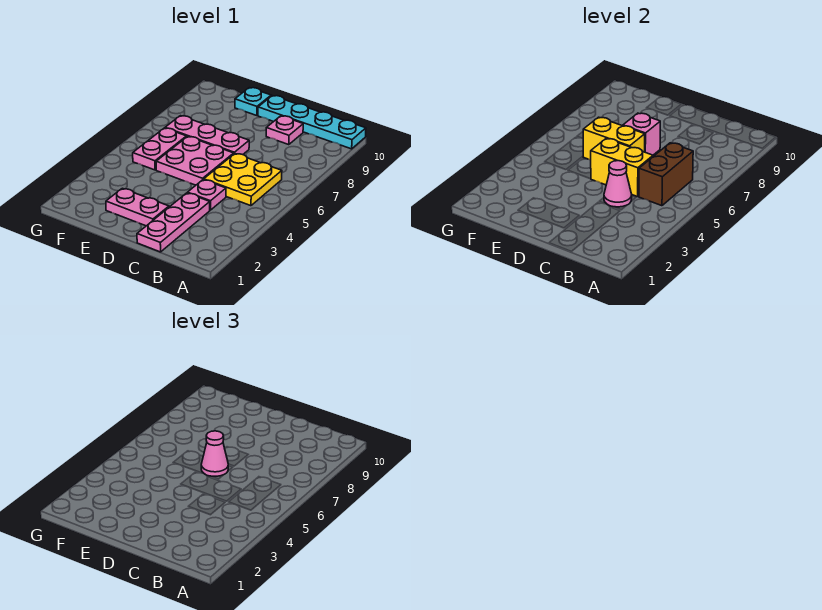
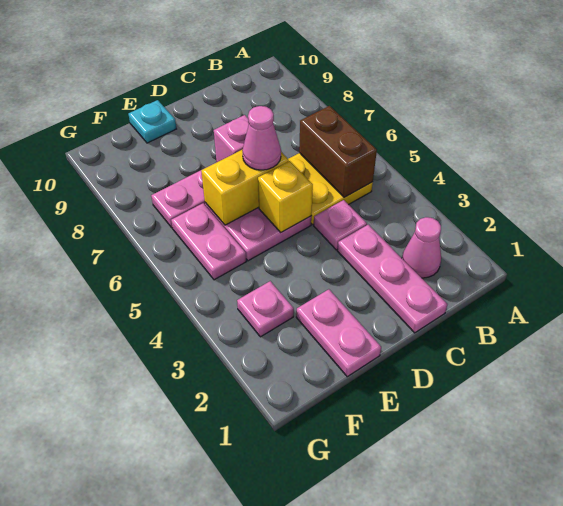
cyan 1x4 plate [258,96,366,149] -> none
pink 1x1 cone [604,161,632,207] -> pink 1x1 cone moved to [402,217,441,278]
yellow 1x2 brick [591,138,653,197] -> yellow 1x1 brick [258,161,313,232]
pink 1x1 plate [266,116,303,145] -> pink 1x1 plate moved to [237,281,294,337]
pink 1x2 plate [106,188,169,226] -> pink 1x2 plate turned to [296,289,381,377]

